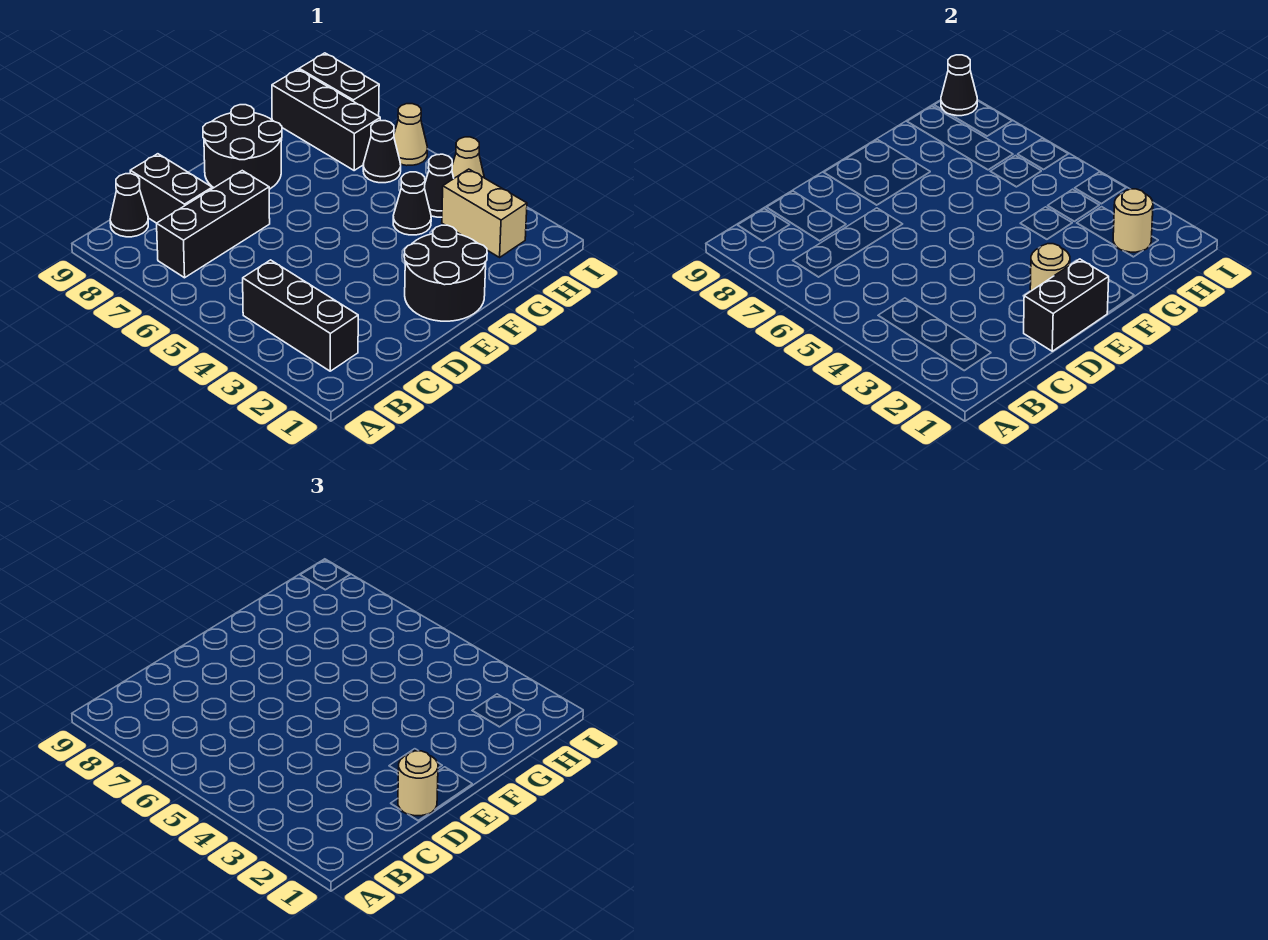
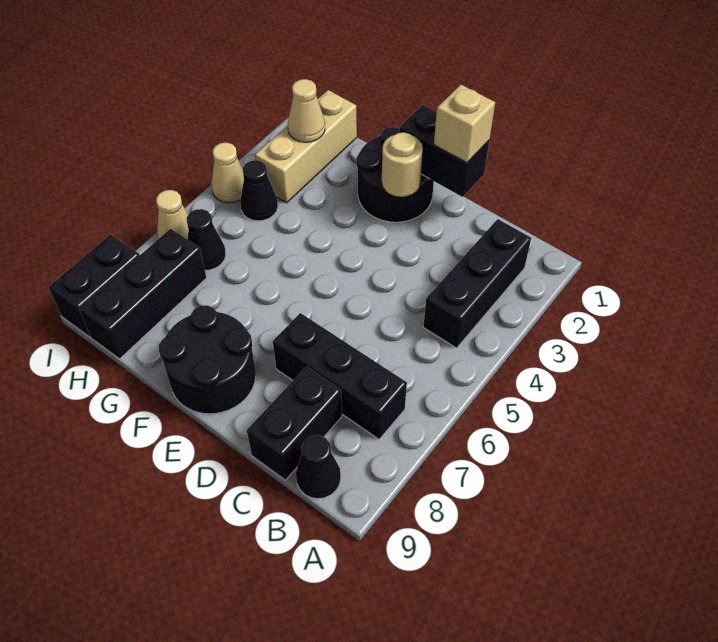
tan 1x1 round brick [398,751,438,816] -> tan 1x1 brick [434,85,495,162]
black 1x1 cone [393,172,431,235] -> none
tan 1x2 brick [442,169,527,257] -> tan 1x3 brick [255,90,357,203]
tan 1x1 round brick [1113,189,1153,252] -> tan 1x1 cone [288,79,325,142]
black 1x1 cone [941,55,977,116] -> none

